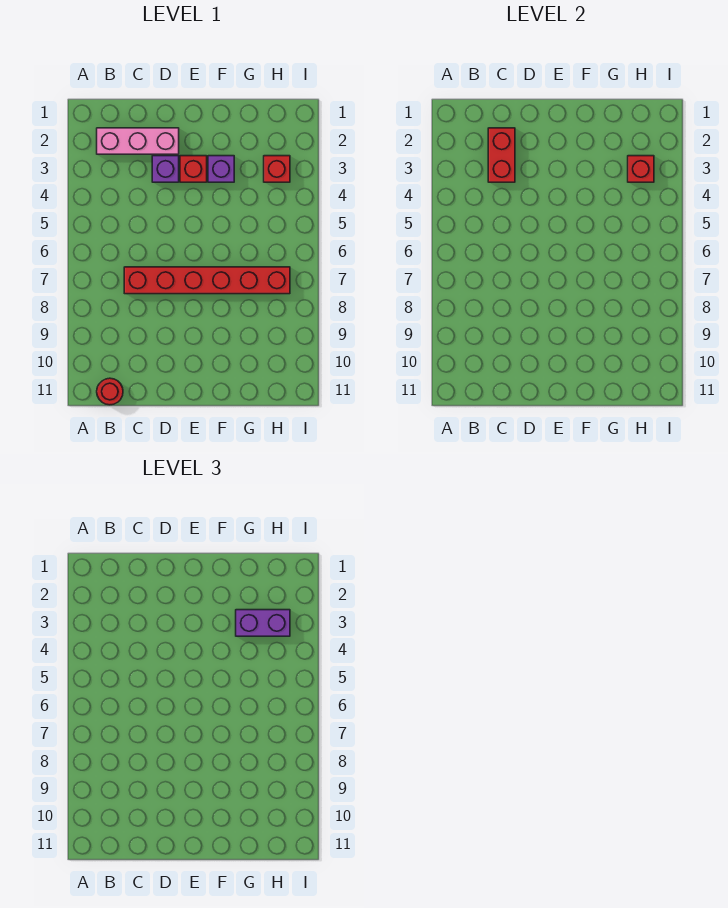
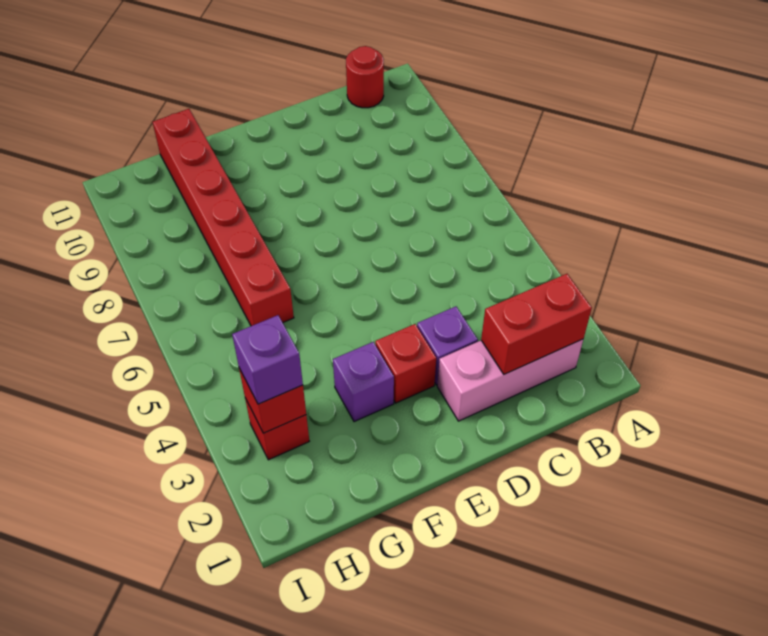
red 1x2 brick [488,128,515,182] -> red 1x2 brick turned to [481,274,592,374]
red 1x6 brick [124,267,290,294] -> red 1x6 brick turned to [153,109,294,326]
purple 1x2 brick [236,610,290,636] -> purple 1x1 brick [232,315,303,404]

